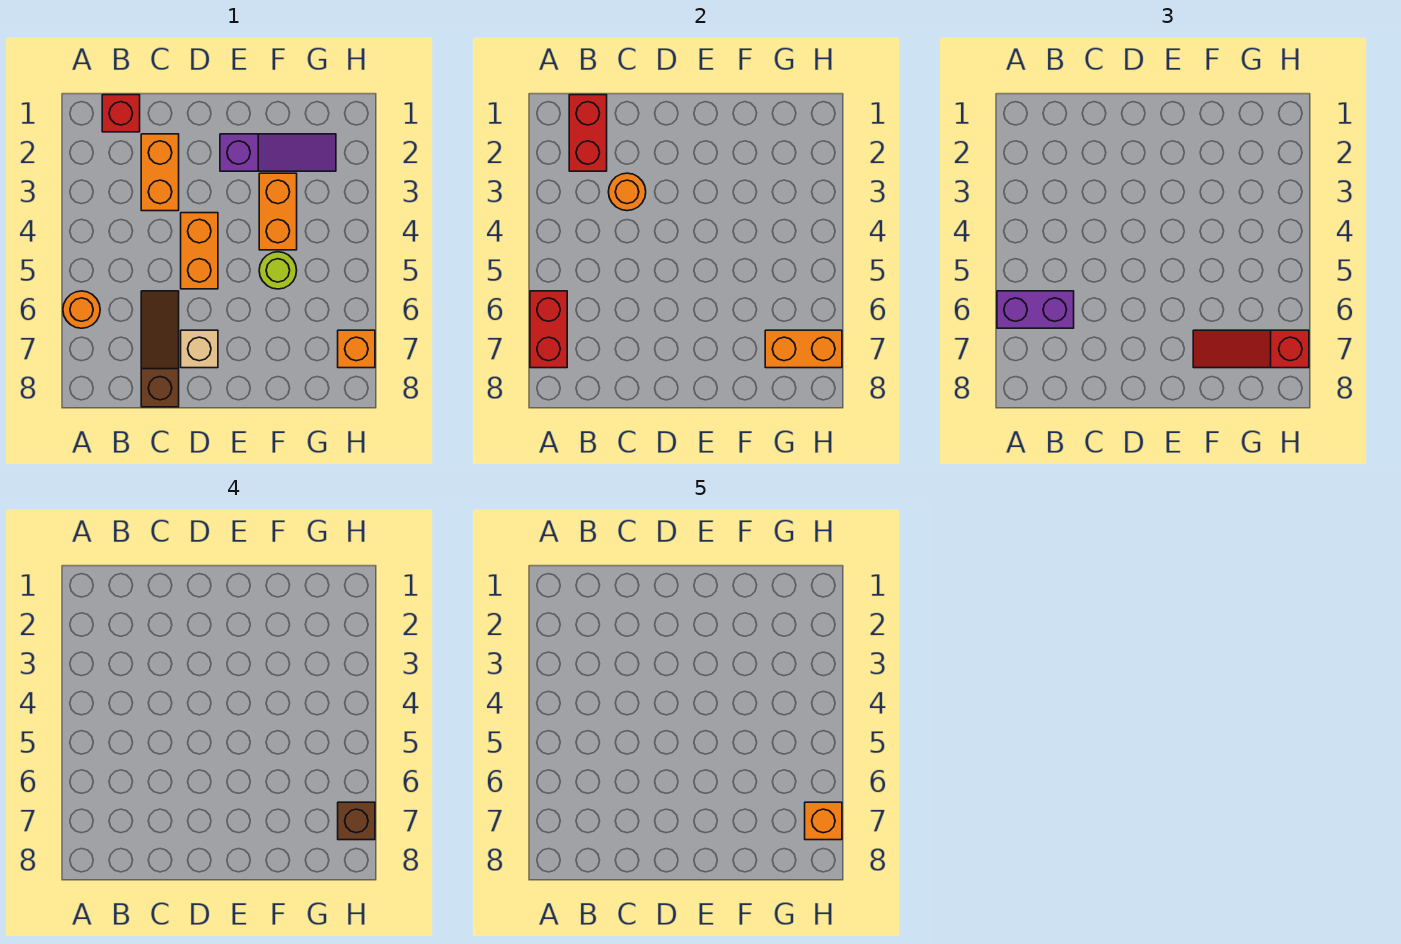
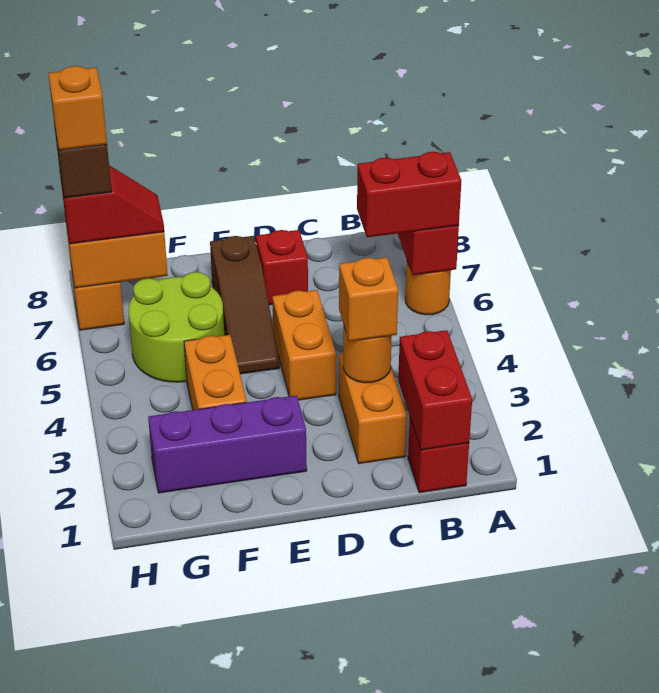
purple 1x2 brick [997,291,1074,328] -> red 1x2 brick [357,152,461,237]
none -> orange 1x1 brick [339,257,398,341]
brown 1x3 slope [141,291,179,407] -> brown 1x3 slope moved to [210,236,279,374]
tan 1x1 brick [181,330,218,368] -> red 1x1 brick [256,230,308,305]
purple 1x3 slope [220,134,336,171] -> purple 1x3 brick [148,395,307,493]
lime 1x1 round brick [259,252,297,289] -> lime 2x2 round brick [128,272,224,382]
red 1x3 slope [1193,330,1309,368] -> red 1x2 slope [60,165,164,244]

